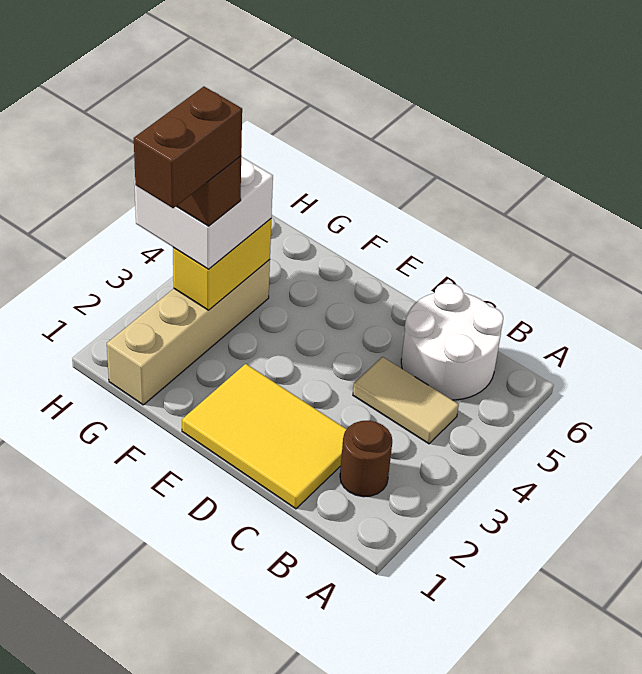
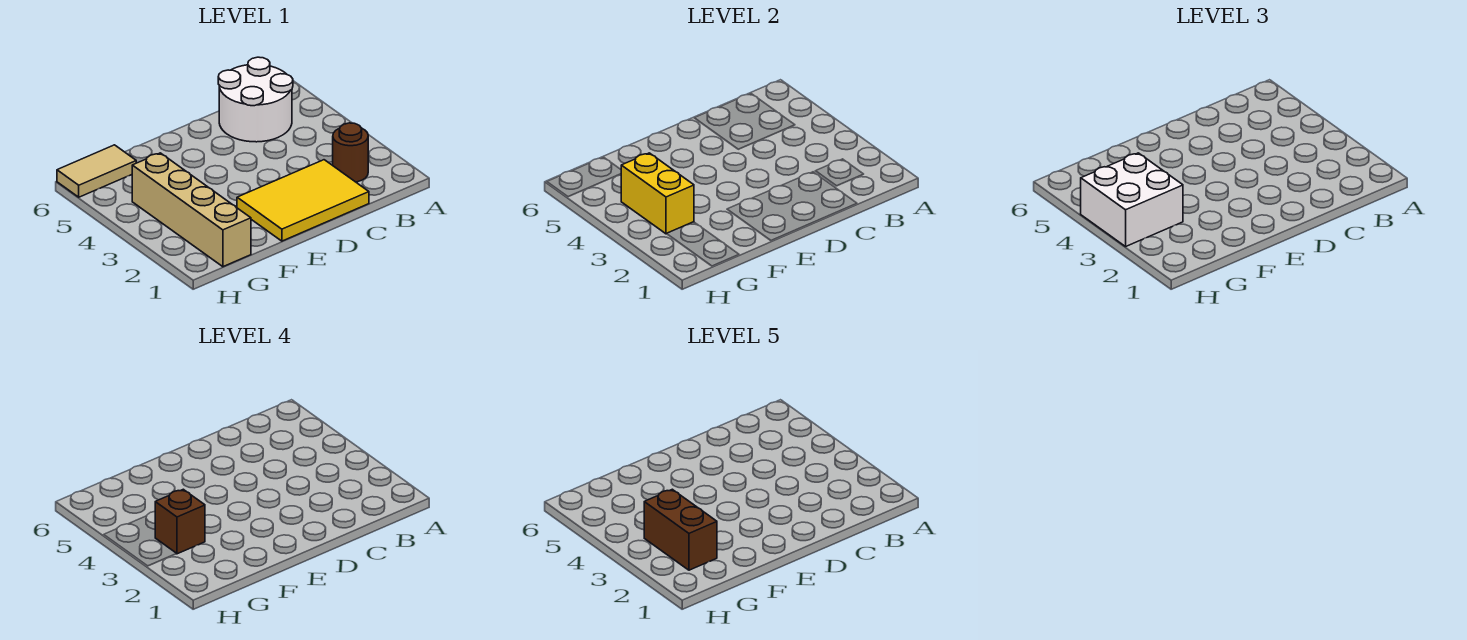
tan 1x2 tile [353,357,459,444] -> tan 1x2 tile moved to [57,145,136,197]

